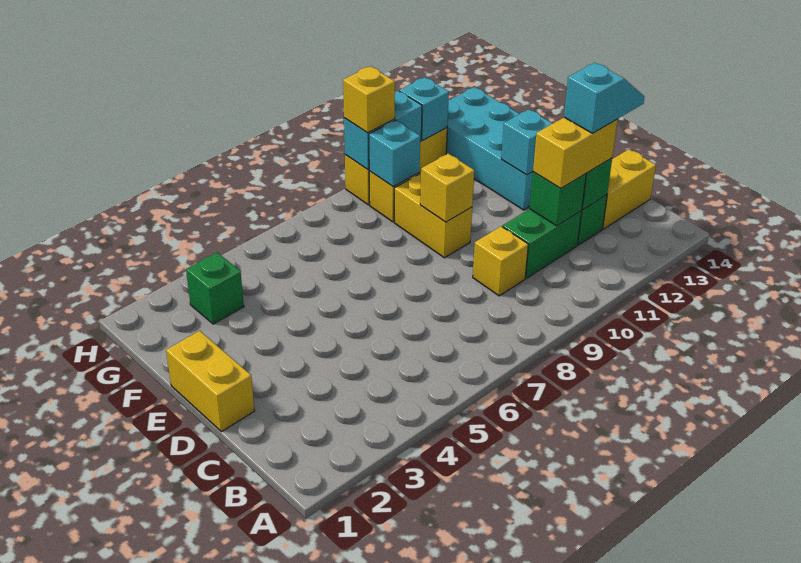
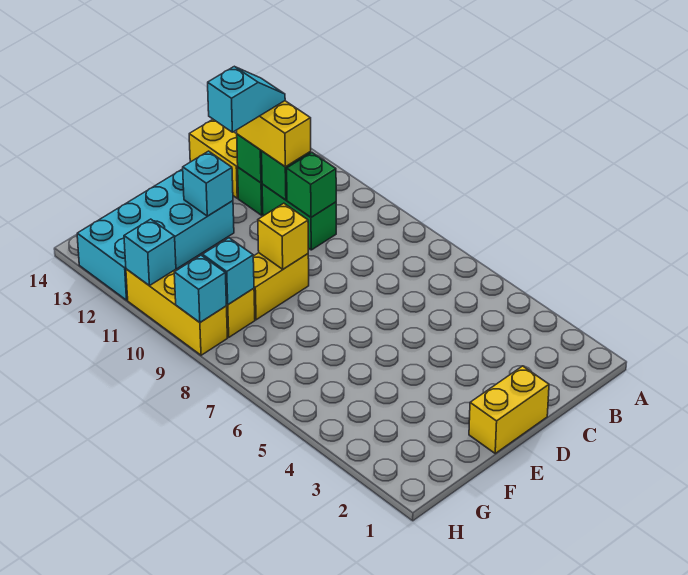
yellow 1x1 brick [473,226,528,296] -> none
cyan 1x2 slope [564,63,644,133] -> cyan 1x2 slope turned to [208,66,285,132]
green 1x1 brick [186,253,244,324] -> green 1x1 brick moved to [287,153,336,217]
cyan 1x2 brick [344,91,422,169] -> cyan 1x1 brick [174,255,226,322]
yellow 1x1 brick [343,66,395,133] -> none

